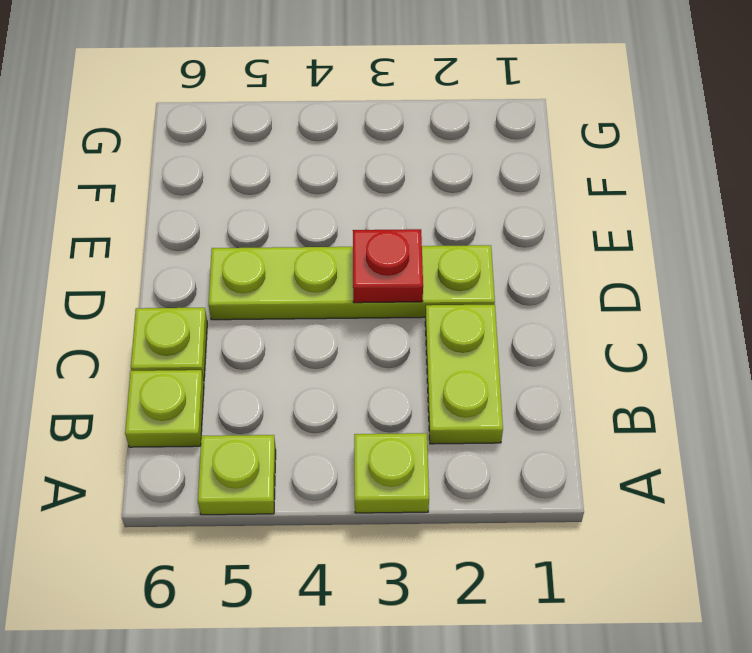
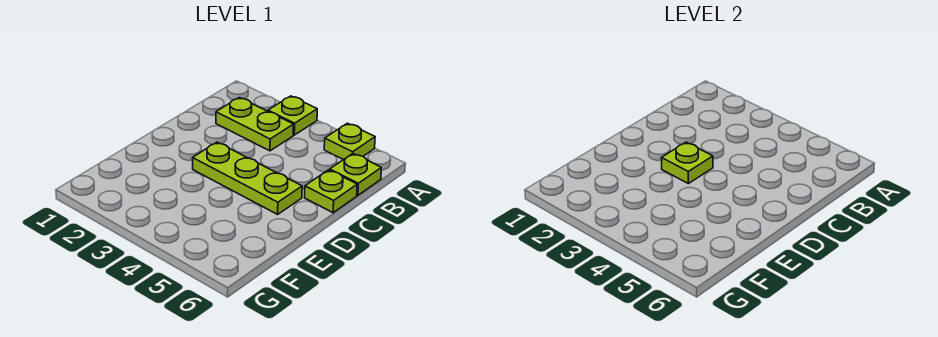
lime 1x2 plate [425,305,503,444] -> lime 1x2 plate turned to [216,98,294,151]
lime 1x4 plate [209,245,495,320] -> lime 1x3 plate [193,142,302,214]
red 1x1 plate [353,229,423,303] -> lime 1x1 plate [662,142,713,184]

